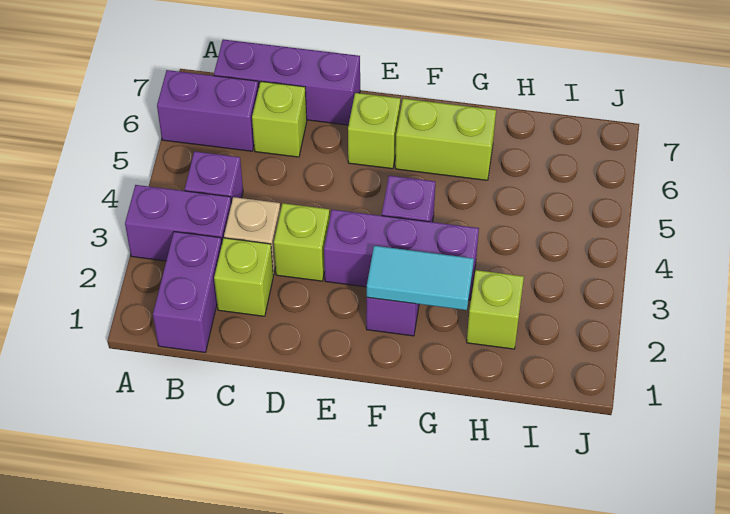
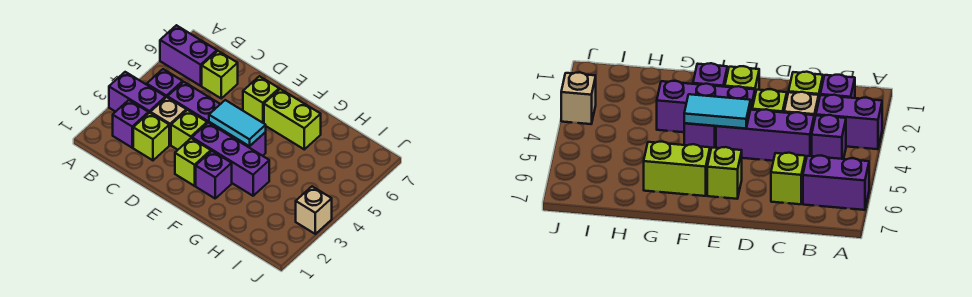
purple 1x2 brick [153,232,222,352] -> purple 1x1 brick [113,100,149,148]
purple 1x3 brick [214,40,360,125] -> purple 1x3 brick moved to [167,82,230,135]
cyan 1x2 tile [367,246,474,310] -> cyan 1x2 tile moved to [209,100,266,146]
lime 1x1 brick [467,270,524,349] -> lime 1x1 brick moved to [175,138,211,186]
none -> tan 1x1 brick [296,186,332,234]

